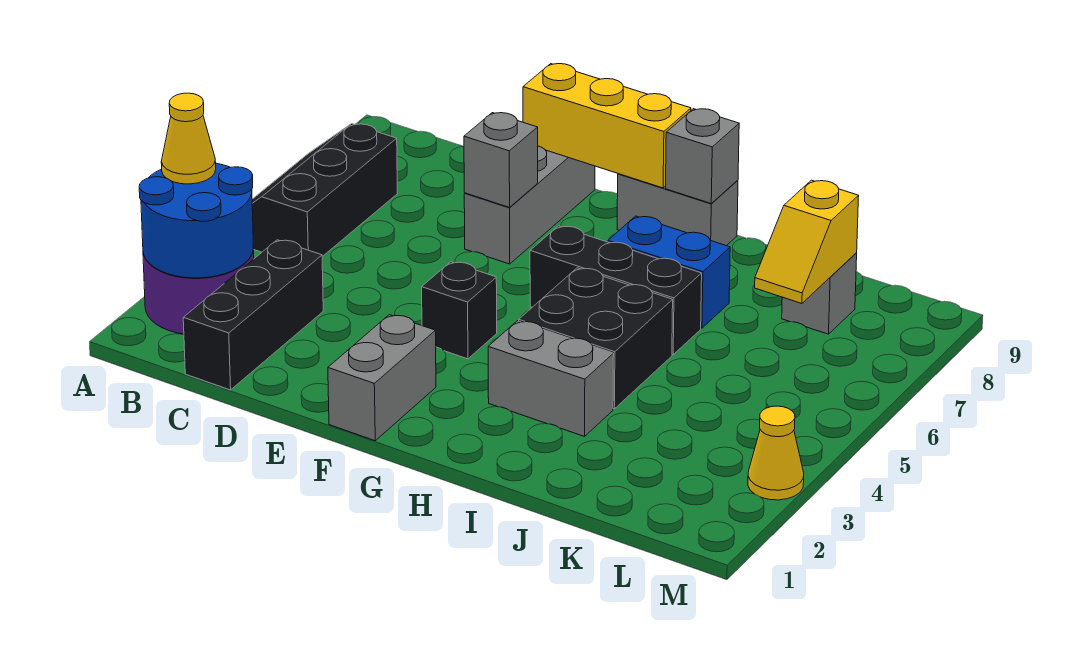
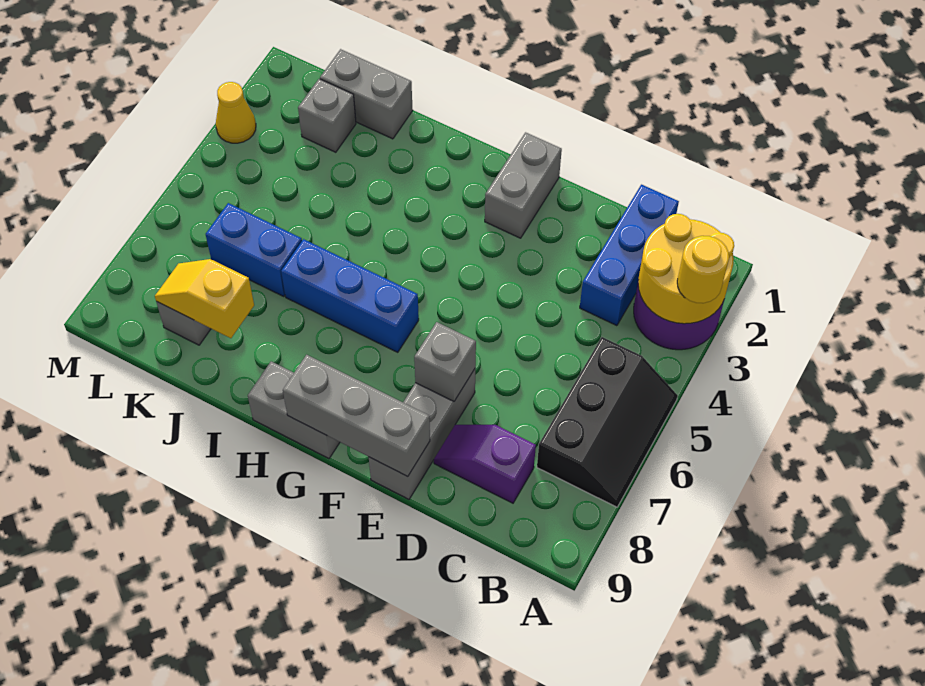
blue 2x2 round brick [139,163,253,278] -> yellow 2x2 round brick [638,214,734,324]
yellow 1x1 cone [161,93,216,184] -> yellow 1x1 round brick [677,236,729,303]
black 1x3 brick [183,240,323,390] -> blue 1x3 brick [580,185,679,326]
none -> purple 1x2 slope [434,425,536,503]
yellow 1x3 brick [523,64,691,188] -> grey 1x3 brick [283,355,430,476]
black 1x1 brick [422,262,497,359] -> none
black 1x3 brick [530,226,702,355] -> blue 1x3 brick [281,239,419,352]
grey 1x2 brick [488,321,614,436] -> grey 1x2 brick moved to [320,49,413,139]
black 2x2 brick [519,268,673,409] -> none
blue 1x2 brick [608,216,730,328] -> blue 1x2 brick moved to [206,203,302,296]
grey 1x1 brick [666,109,739,203] -> grey 1x1 brick moved to [298,79,356,152]
yellow 1x2 slope [755,180,859,304] -> yellow 1x2 slope turned to [155,259,254,338]

